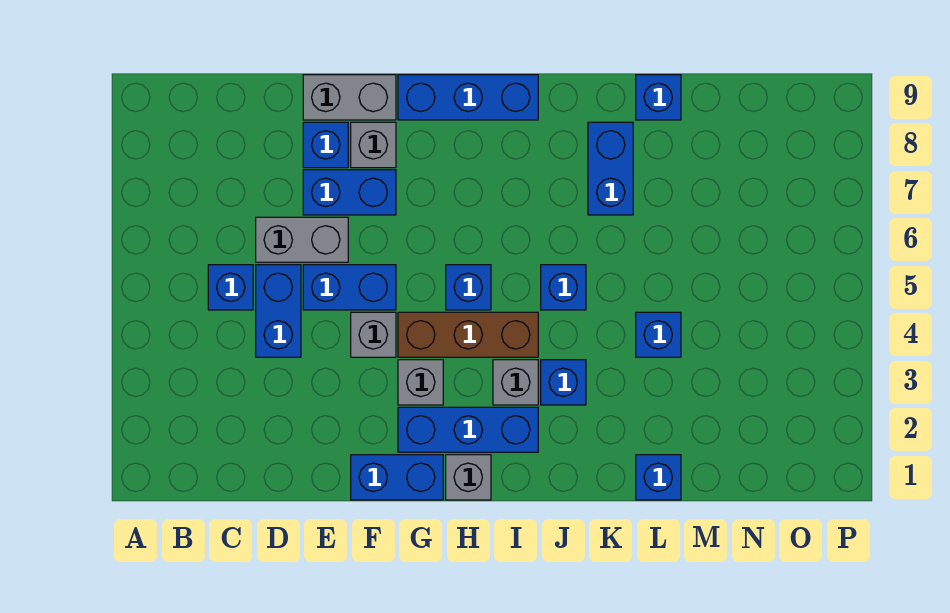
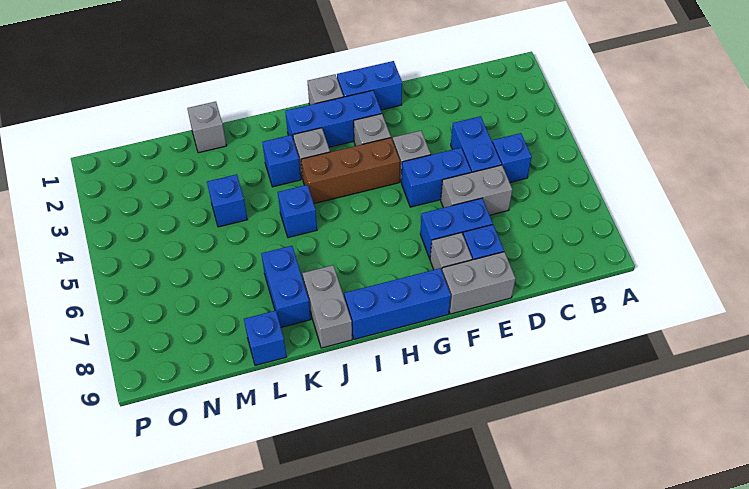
blue 1x1 brick [446,265,491,310] -> none
none -> grey 1x2 brick [302,265,352,348]
blue 1x1 brick [636,455,681,500] -> grey 1x1 brick [187,102,226,153]

